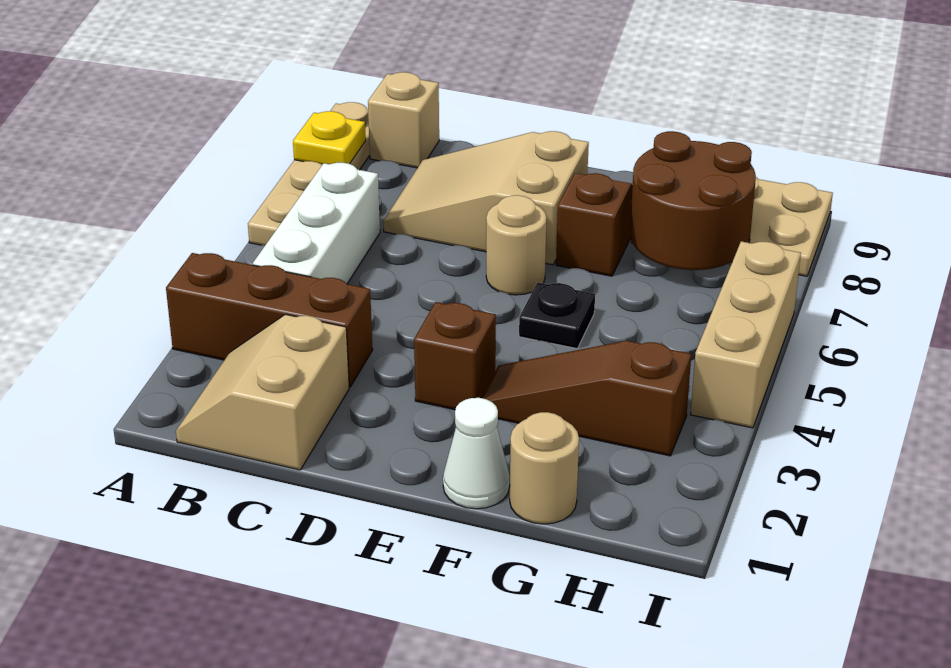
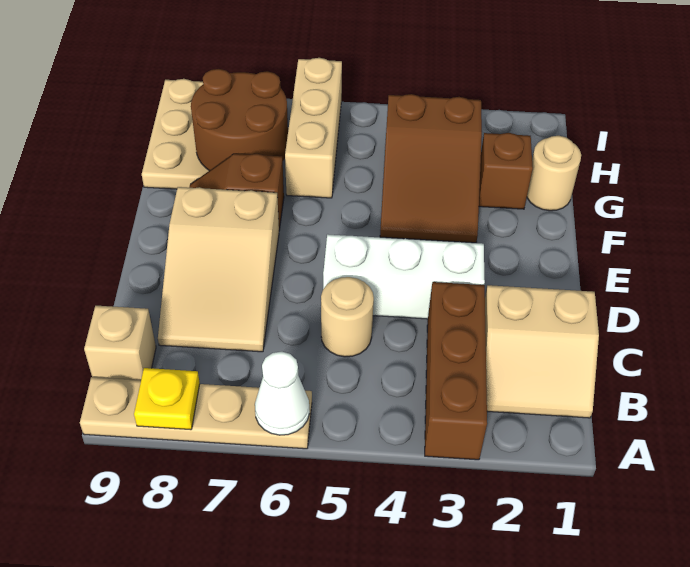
white 1x3 brick [253,163,380,284] -> white 1x3 brick moved to [323,234,485,319]
brown 1x1 brick [414,302,496,410] -> brown 1x1 brick moved to [479,133,533,209]
tan 1x1 round brick [486,195,547,295] -> tan 1x1 round brick moved to [321,277,374,357]
white 1x1 cone [443,398,510,509] -> white 1x1 cone moved to [255,352,310,435]
brown 1x3 slope [482,341,691,456] -> brown 2x3 slope [380,94,482,243]
black 1x1 plate [519,283,595,348] -> none
tan 1x3 brick [690,241,801,428] -> tan 1x3 brick turned to [285,58,342,198]

